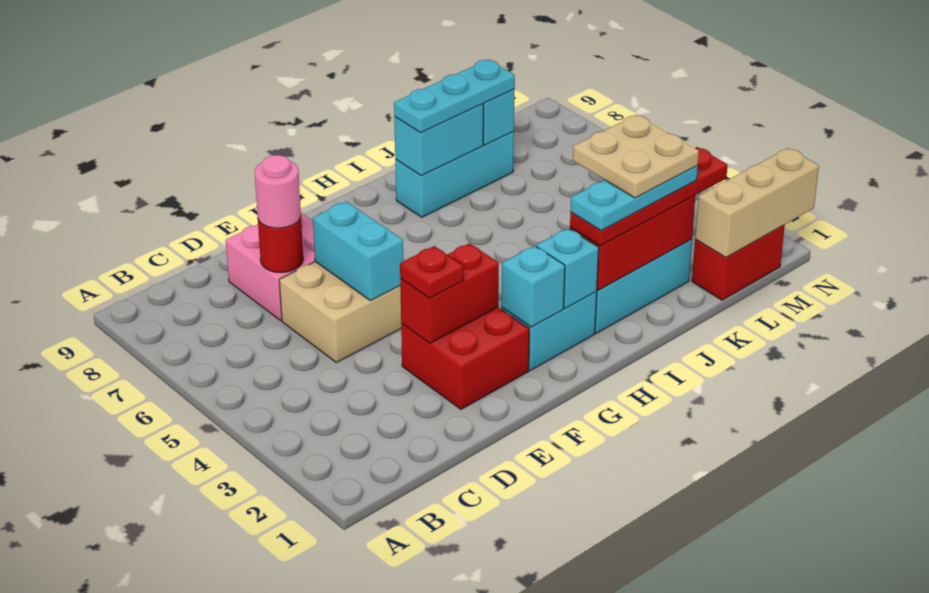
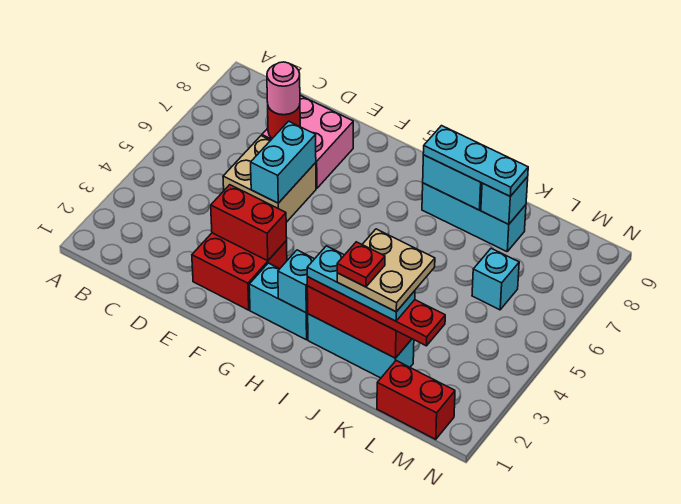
red 1x1 plate [400,246,464,298] -> red 1x1 plate moved to [337,242,385,287]
cyan 1x1 brick [501,246,565,327] -> cyan 1x1 brick moved to [472,248,519,310]
tan 1x3 brick [695,148,819,257] -> none

